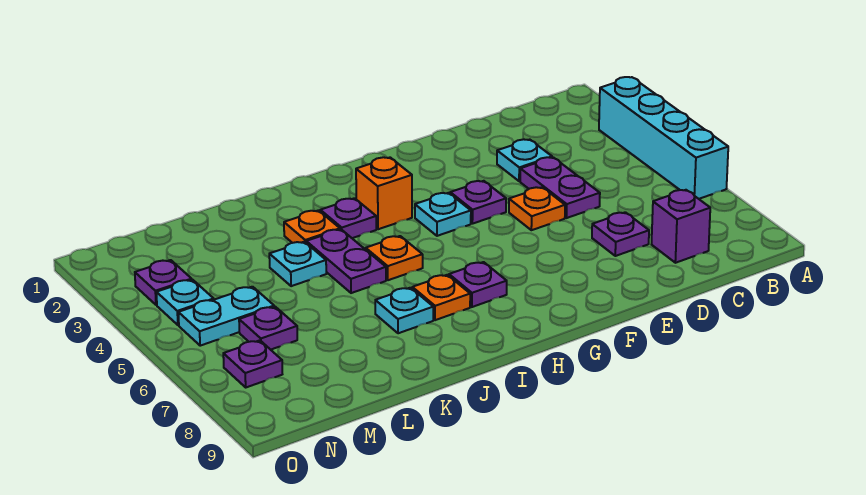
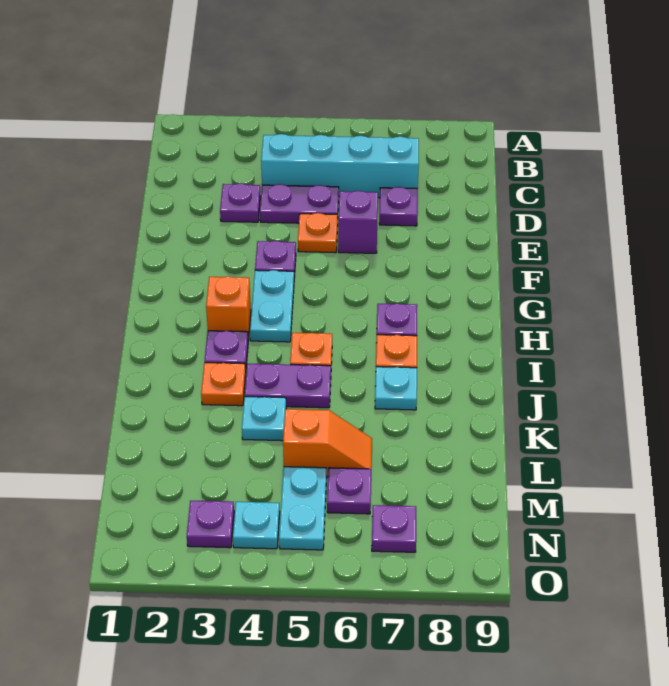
cyan 1x4 brick [599,77,728,199] -> cyan 1x4 brick moved to [261,134,419,197]
purple 1x1 brick [652,190,710,263] -> purple 1x1 brick moved to [338,191,378,253]
cyan 1x1 plate [497,139,552,181] -> purple 1x1 plate [220,183,260,222]
cyan 1x1 plate [415,193,471,236] -> cyan 1x2 plate [250,270,294,342]
none -> orange 1x2 slope [283,409,372,477]

